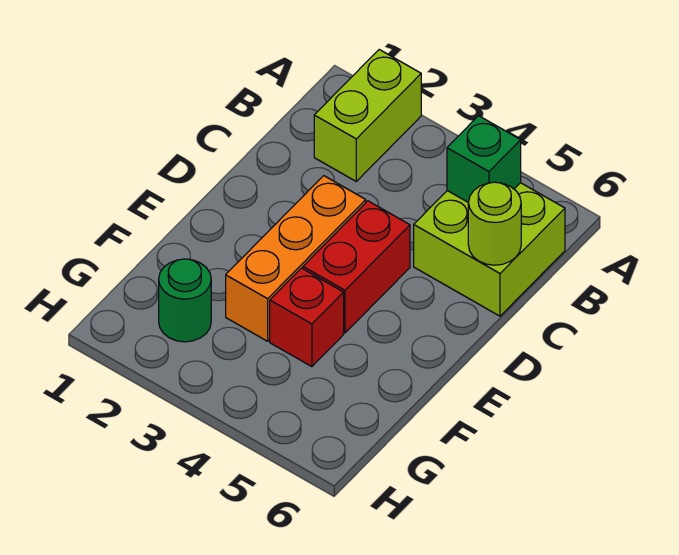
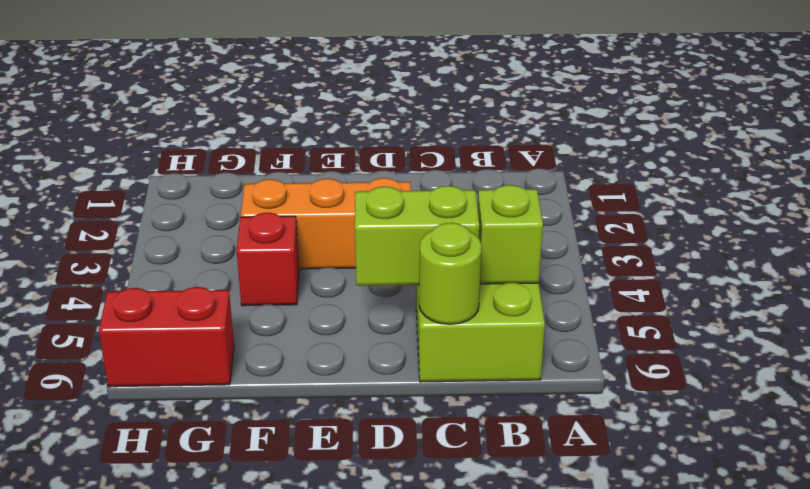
lime 1x2 brick [314,50,421,181] -> lime 1x2 brick moved to [355,186,479,286]
green 1x1 brick [447,116,521,202] -> lime 1x1 brick [478,185,543,284]
red 1x2 brick [303,201,410,333] -> red 1x2 brick moved to [99,287,234,387]
green 1x1 round brick [159,259,211,342] -> none

